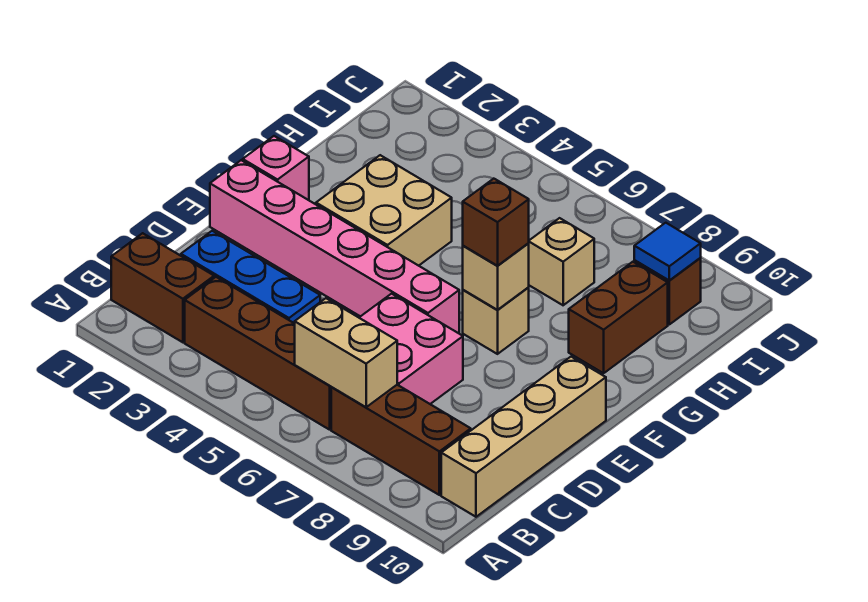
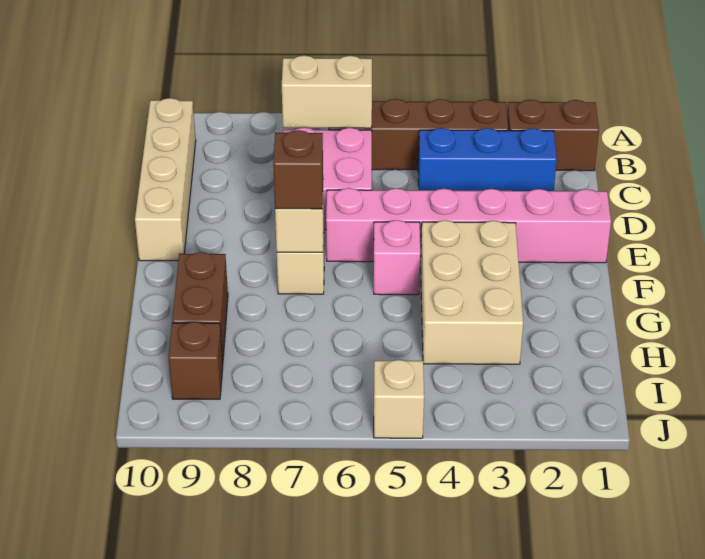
brown 1x3 brick [331,385,471,495] -> none
pink 1x1 brick [243,136,309,200] -> pink 1x1 brick moved to [374,220,420,295]
tan 2x2 brick [316,155,452,266] -> tan 2x3 brick [421,220,523,364]
tan 1x1 brick [529,218,594,305] -> tan 1x1 brick moved to [374,360,424,438]
blue 1x1 tile [634,223,701,281] -> none

